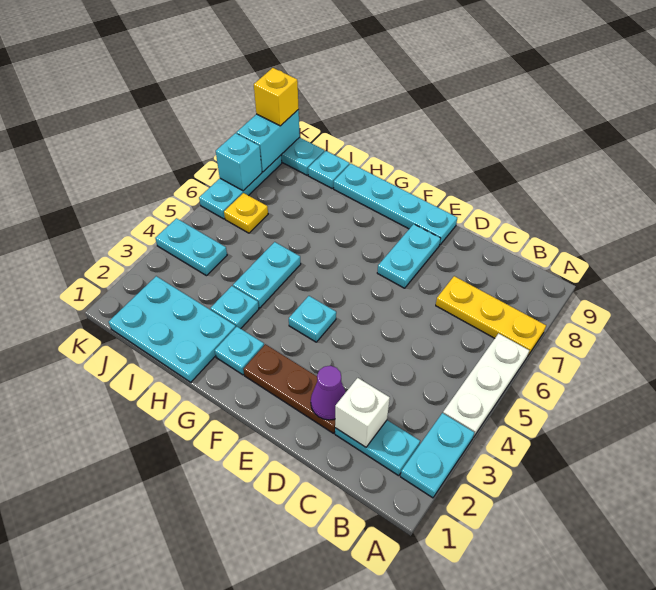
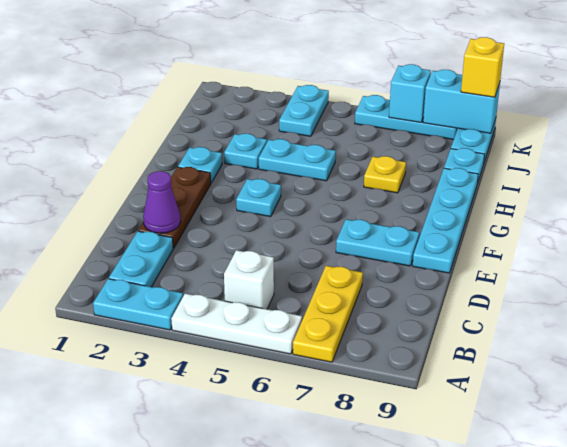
white 1x1 brick [335,378,390,447] -> white 1x1 brick moved to [224,250,274,309]
cyan 2x3 plate [109,276,236,382] -> none
yellow 1x1 plate [224,193,268,233] -> yellow 1x1 plate moved to [364,156,406,193]

